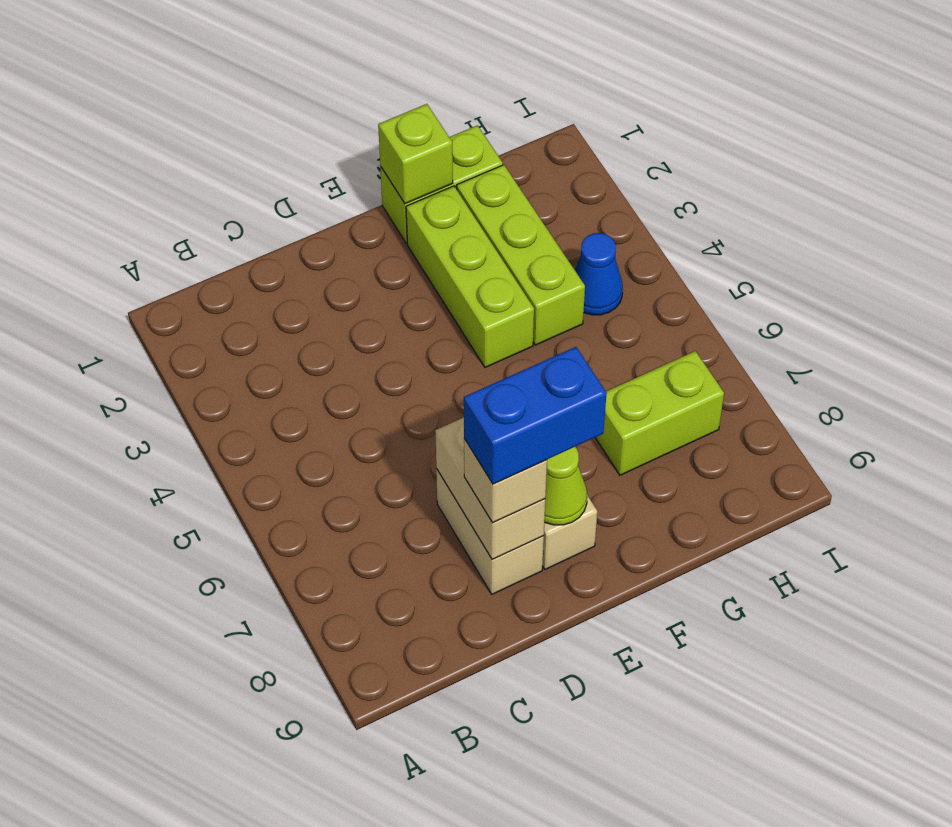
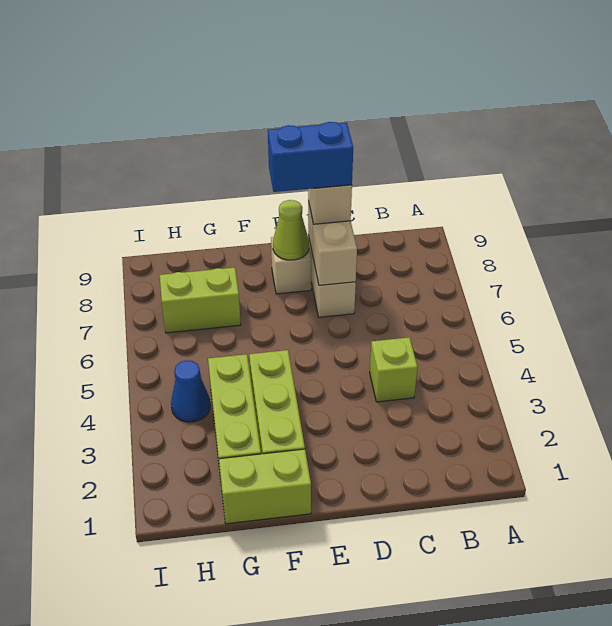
lime 1x1 brick [378,104,453,204] -> lime 1x1 brick moved to [370,337,417,402]

